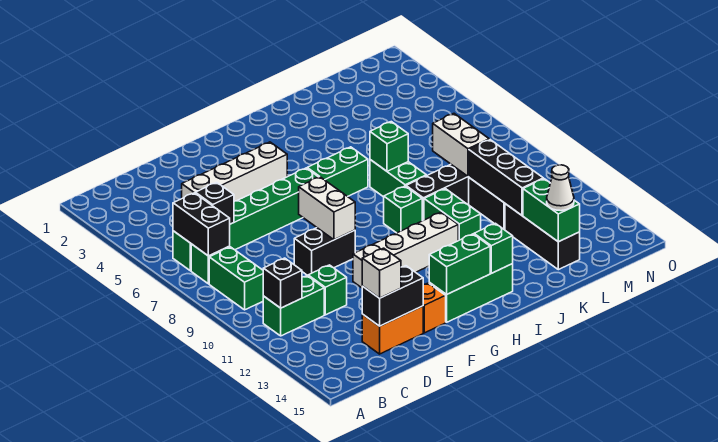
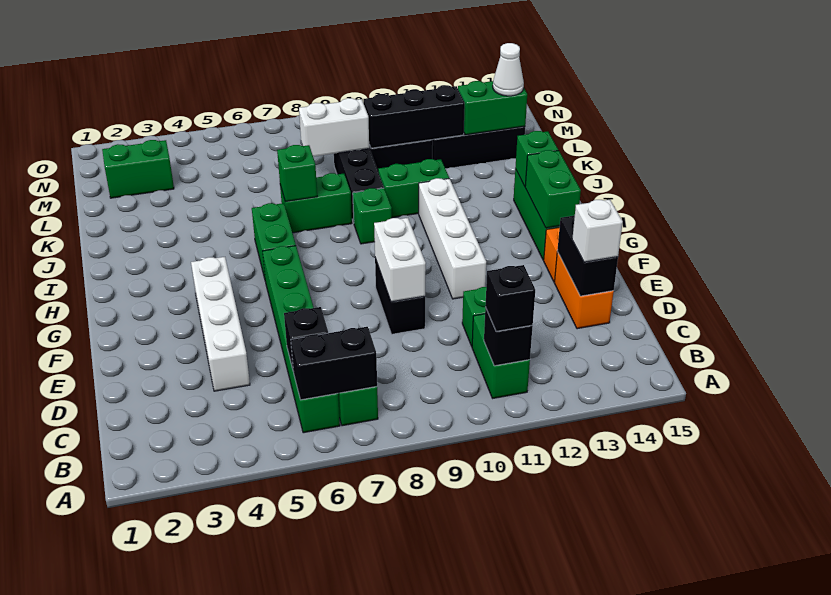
green 1x2 brick [209,247,263,310] -> green 1x2 brick moved to [102,140,174,198]
none -> black 1x1 brick [485,265,535,331]
white 1x2 brick [299,177,355,240] -> white 1x2 brick turned to [374,218,426,302]

